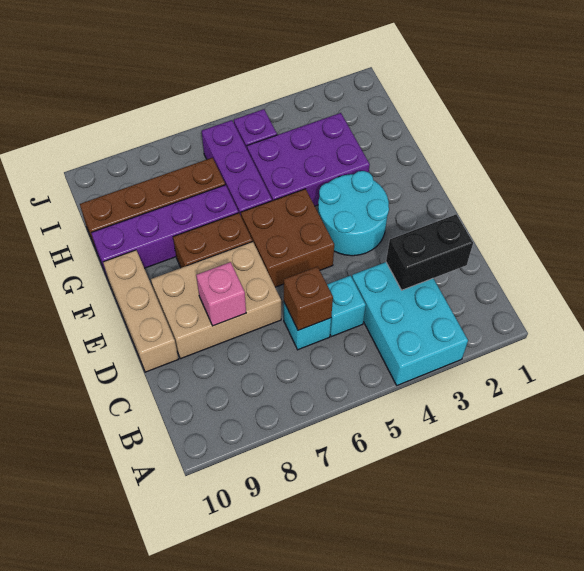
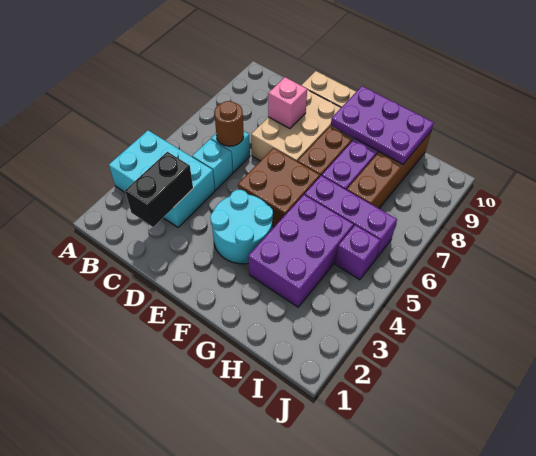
brown 1x1 brick [284,267,333,330] -> brown 1x1 round brick [214,101,244,146]
none -> purple 2x3 plate [331,86,434,164]

